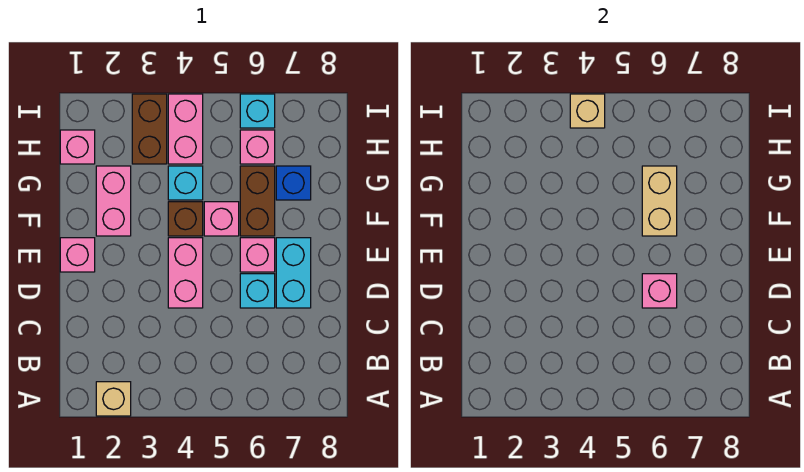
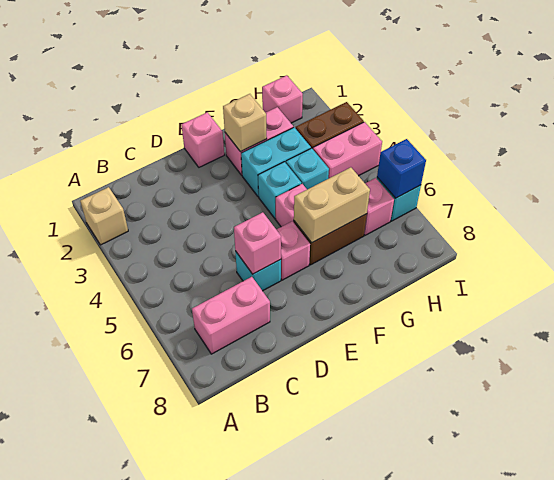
pink 1x2 brick [168,238,203,308] -> pink 1x2 brick moved to [192,277,270,354]
cyan 1x2 brick [276,238,311,308] -> cyan 1x2 brick moved to [241,127,311,197]
brown 1x1 brick [168,202,203,236] -> cyan 1x1 brick [258,162,301,219]
blue 1x1 brick [276,166,311,200] -> blue 1x1 brick moved to [377,139,426,198]
tan 1x1 brick [570,94,605,128] -> tan 1x1 brick moved to [223,94,267,152]

